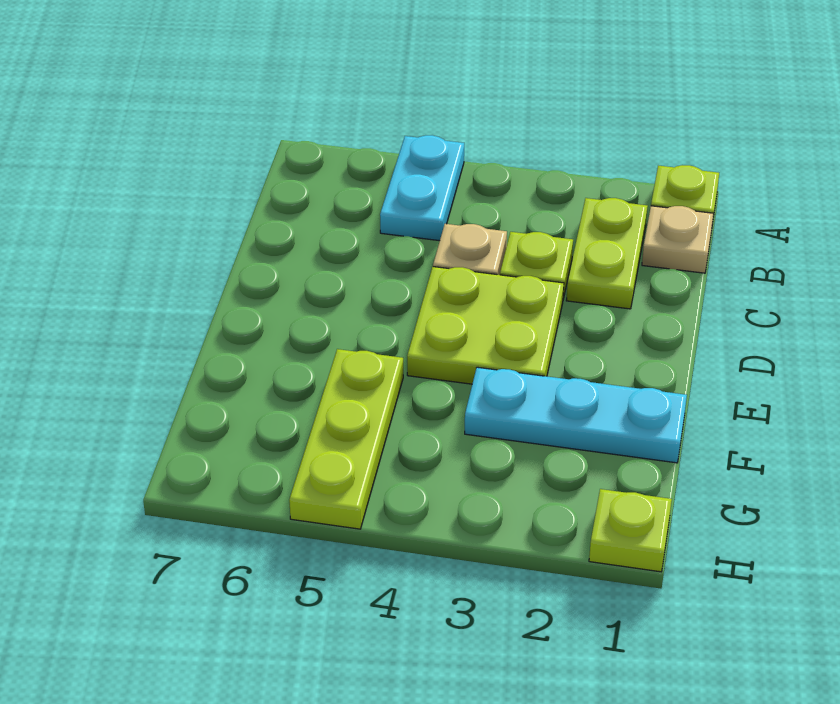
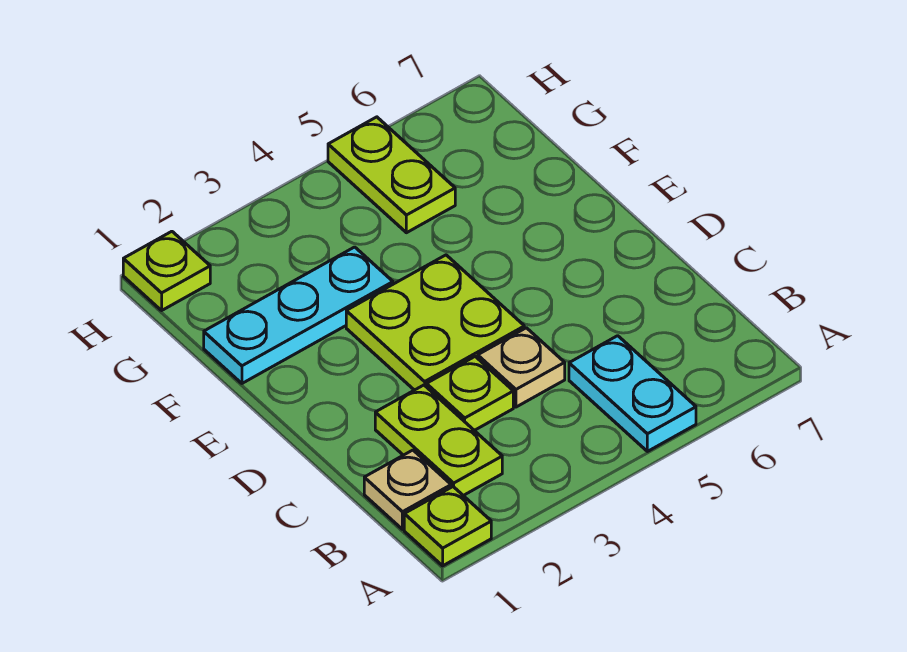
lime 1x3 plate [289,349,403,529] -> lime 1x2 plate [328,117,455,233]

